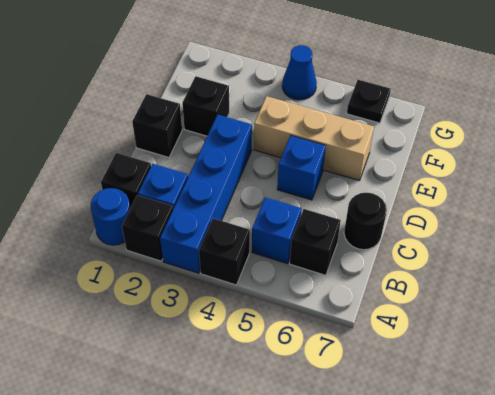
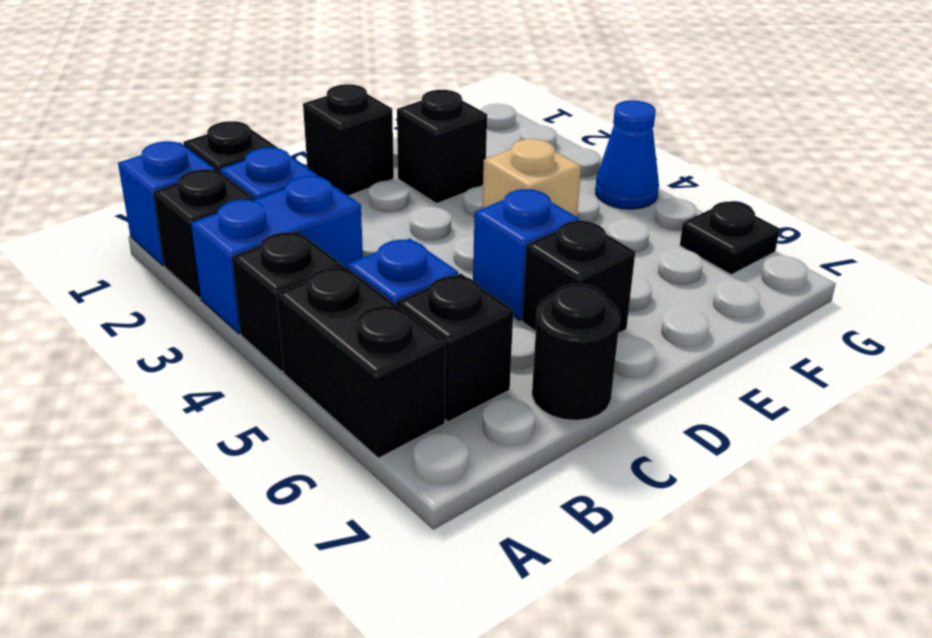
blue 1x1 round brick [91,188,130,245] -> blue 1x1 brick [118,141,215,265]
blue 1x4 brick [160,115,252,273] -> blue 1x2 brick [191,176,363,333]
none -> black 1x2 brick [276,266,445,458]
none -> black 1x1 brick [522,220,635,333]
tan 1x3 brick [254,96,374,180] -> tan 1x1 brick [482,139,581,217]

